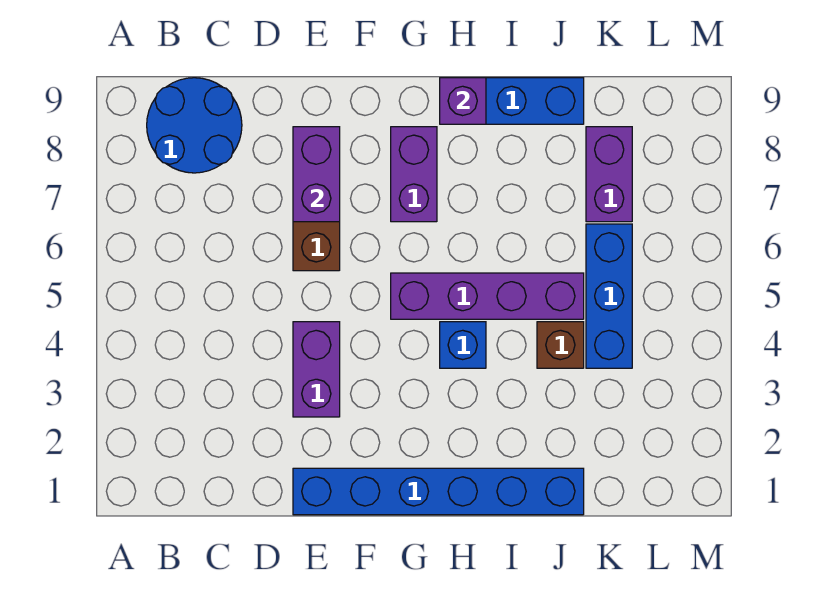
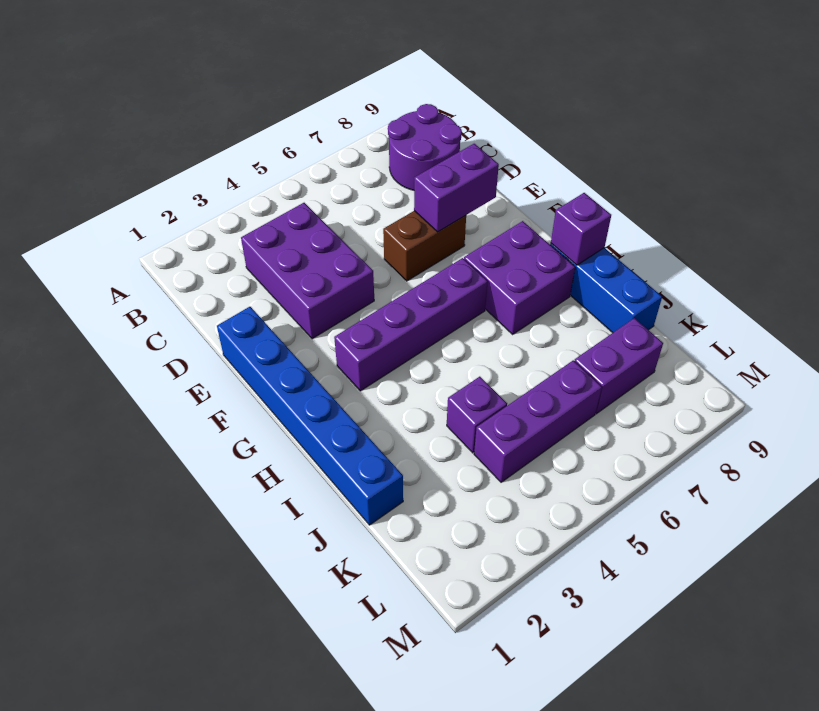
blue 2x2 round brick [147,78,242,173] -> purple 2x2 round brick [388,104,462,190]
purple 1x2 brick [293,322,340,417] -> purple 2x3 brick [241,203,374,339]
purple 1x4 brick [391,273,584,319] -> purple 1x4 brick turned to [334,258,488,391]
purple 1x2 brick [391,127,437,222] -> purple 2x2 brick [464,221,575,334]
blue 1x1 brick [440,322,486,368] -> none
brown 1x1 brick [537,322,584,368] -> purple 1x1 brick [447,377,507,453]
blue 1x3 brick [586,224,632,368] -> purple 1x3 brick [474,360,602,482]

